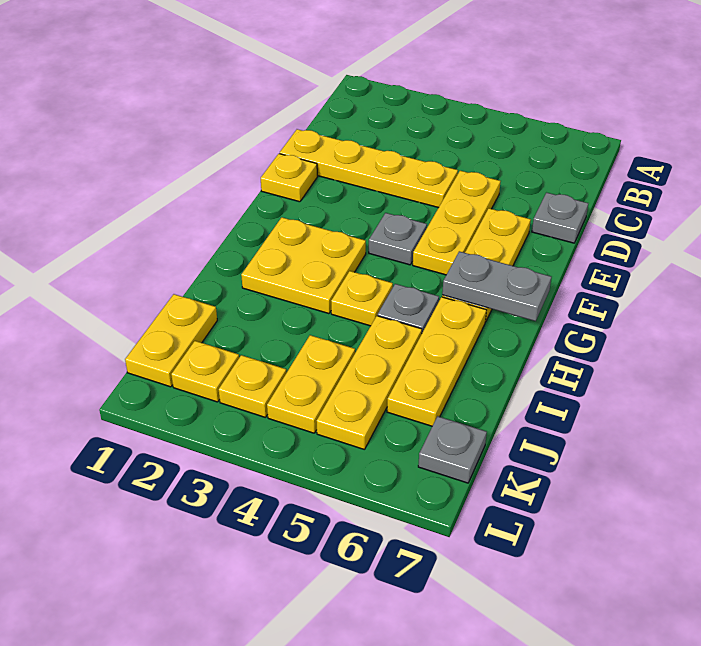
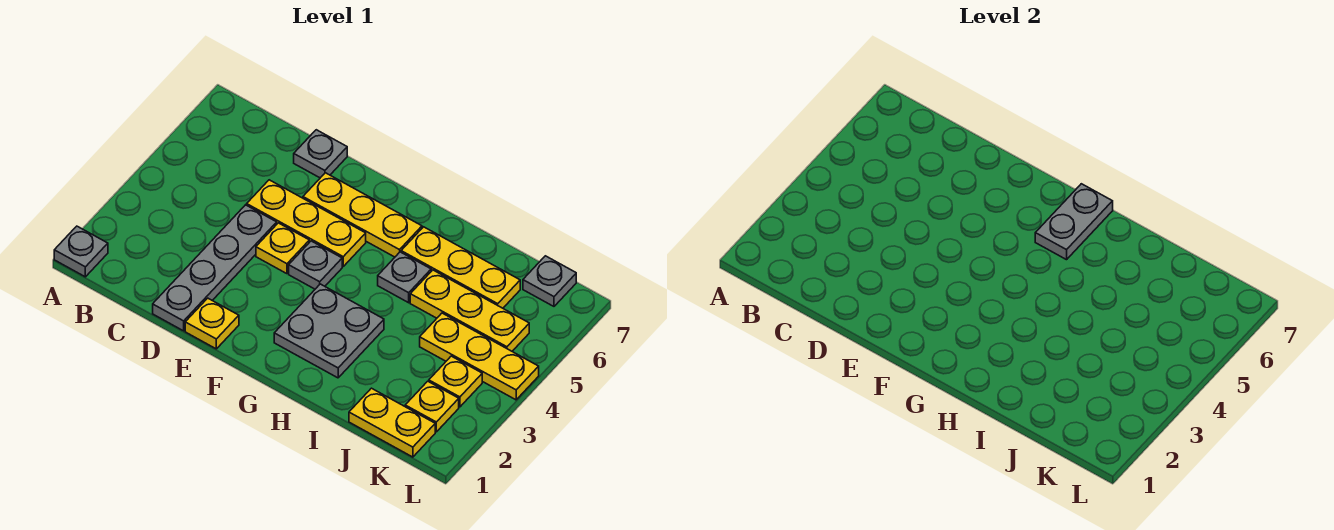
none -> grey 1x1 plate [54,226,108,277]
yellow 1x4 plate [280,129,458,208] -> grey 1x4 plate [153,205,277,331]
yellow 2x2 plate [241,217,366,314] -> grey 2x2 plate [274,284,384,378]
yellow 1x1 plate [331,271,393,326] -> yellow 1x1 plate moved to [256,223,309,274]
yellow 1x2 plate [267,335,355,433] -> yellow 1x3 plate [420,313,539,400]

